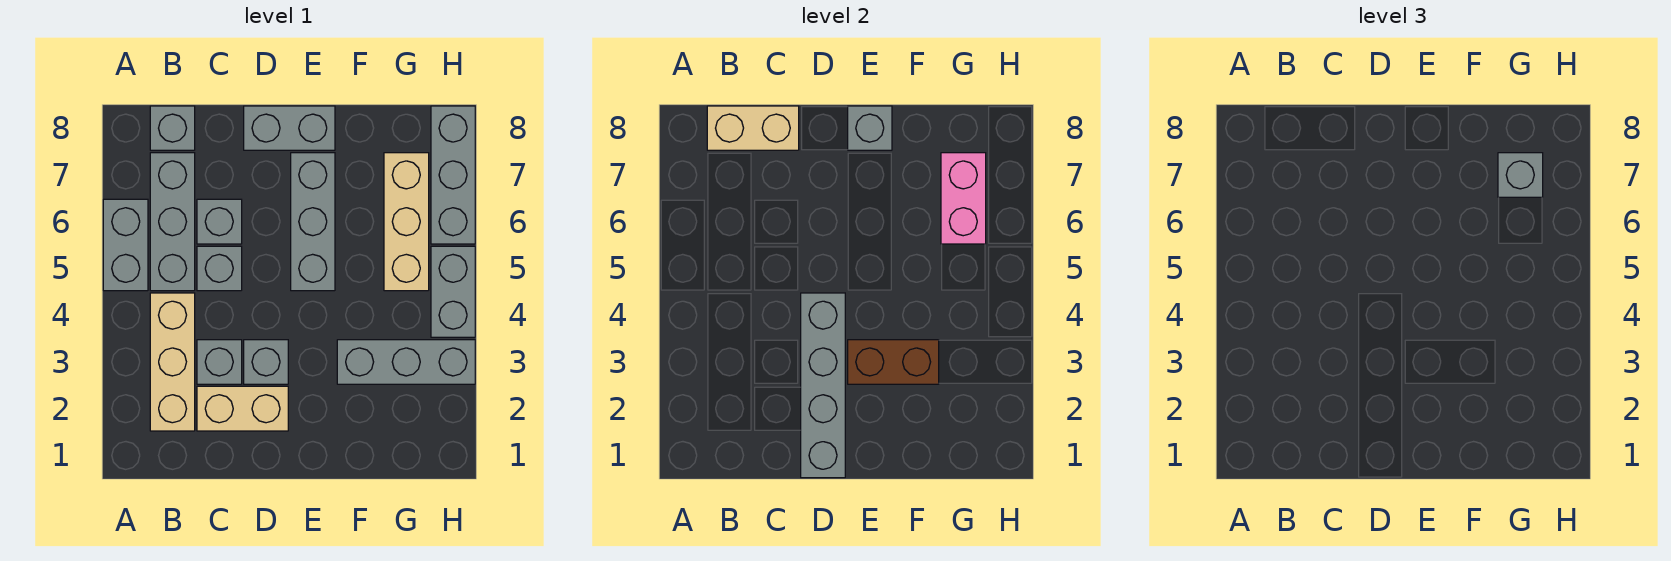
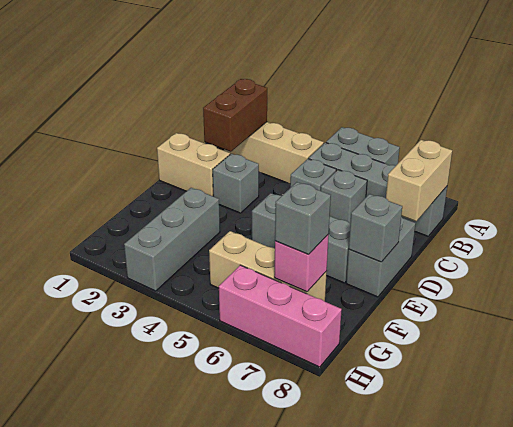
tan 1x2 brick [197,386,288,431] -> tan 1x2 brick turned to [157,133,230,196]
grey 1x1 brick [197,340,242,384] -> none
grey 1x4 brick [801,293,845,478] -> none
brown 1x2 brick [848,340,939,384] -> brown 1x2 brick moved to [203,79,267,152]
pink 1x2 brick [941,153,986,244] -> pink 1x1 brick [274,234,329,292]
grey 1x2 brick [431,246,475,337] -> none
grey 1x3 brick [431,106,475,244] -> pink 1x3 brick [219,265,342,367]

